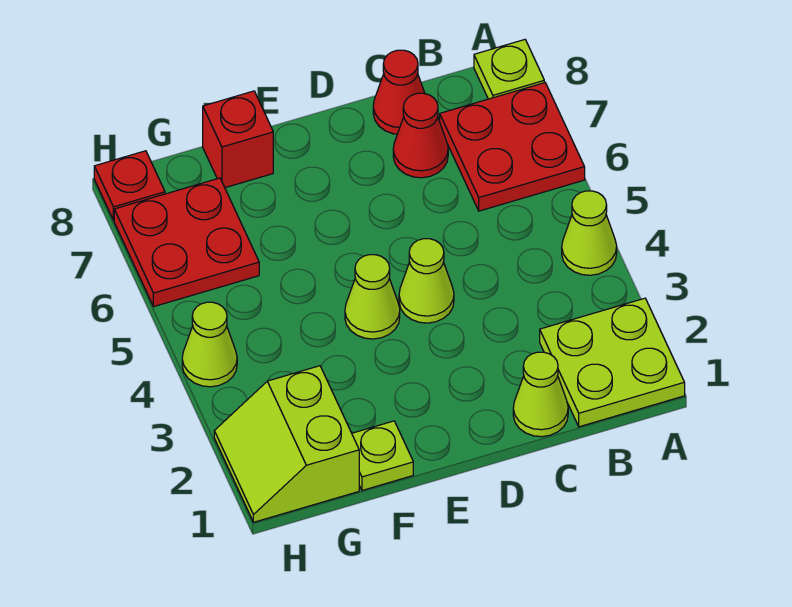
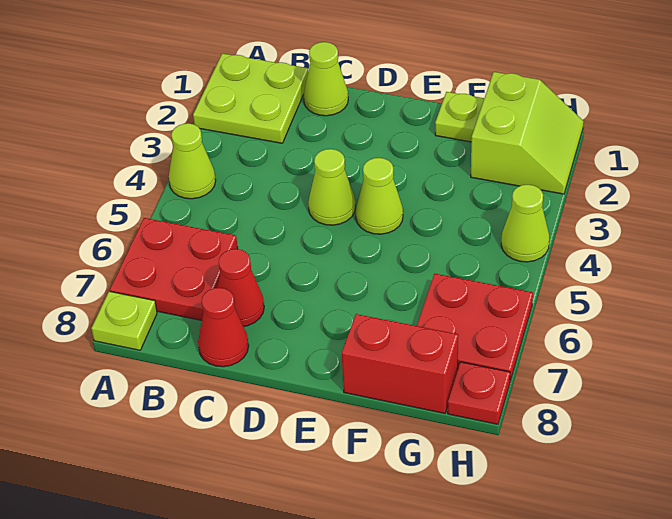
red 1x1 brick [203,91,273,188] -> red 1x2 brick [342,314,458,413]

